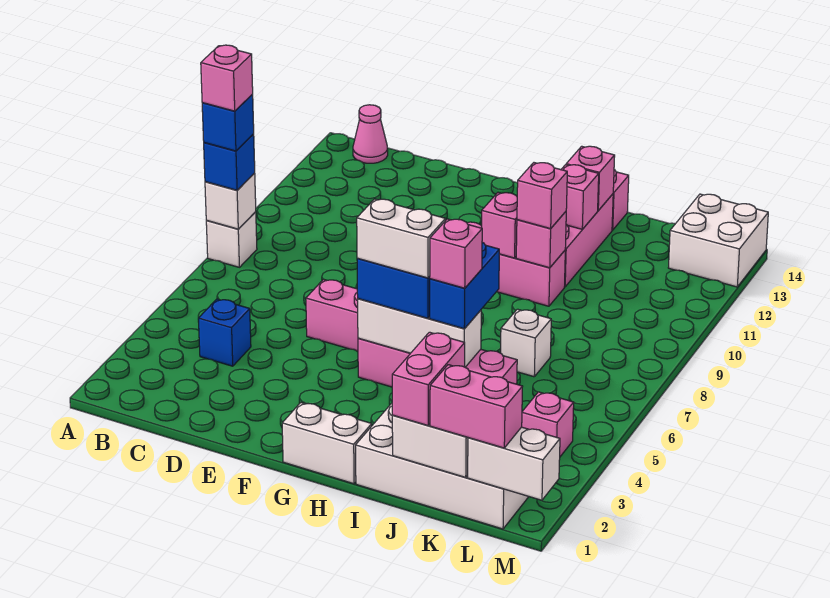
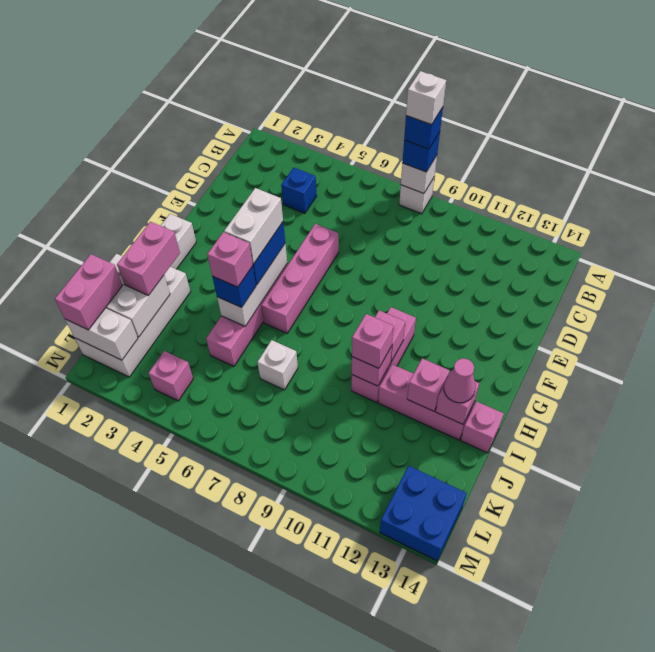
pink 1x1 brick [201,45,253,111] -> white 1x1 brick [406,71,446,125]
pink 1x1 cone [353,105,388,163] -> pink 1x1 cone moved to [444,358,475,403]
blue 1x2 brick [430,242,499,329] -> blue 1x1 brick [212,266,256,307]
pink 1x2 brick [392,332,465,425] -> pink 1x2 brick turned to [117,222,180,295]
white 1x2 brick [468,427,560,500] -> white 1x2 brick turned to [65,308,138,360]
white 2x2 brick [668,194,768,287] -> blue 2x2 brick [380,466,467,561]

